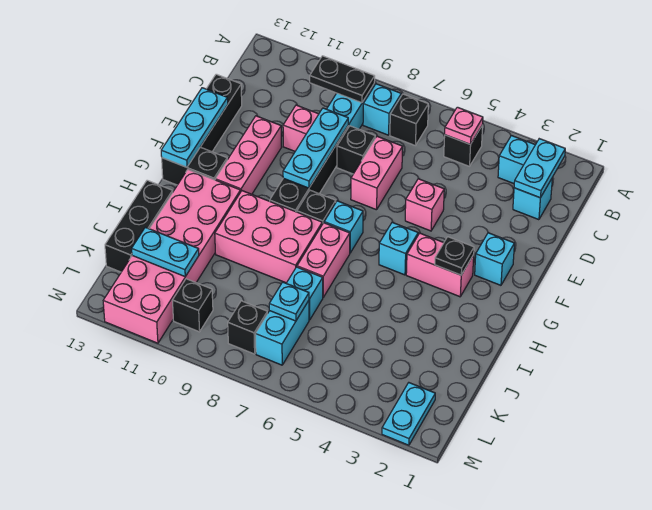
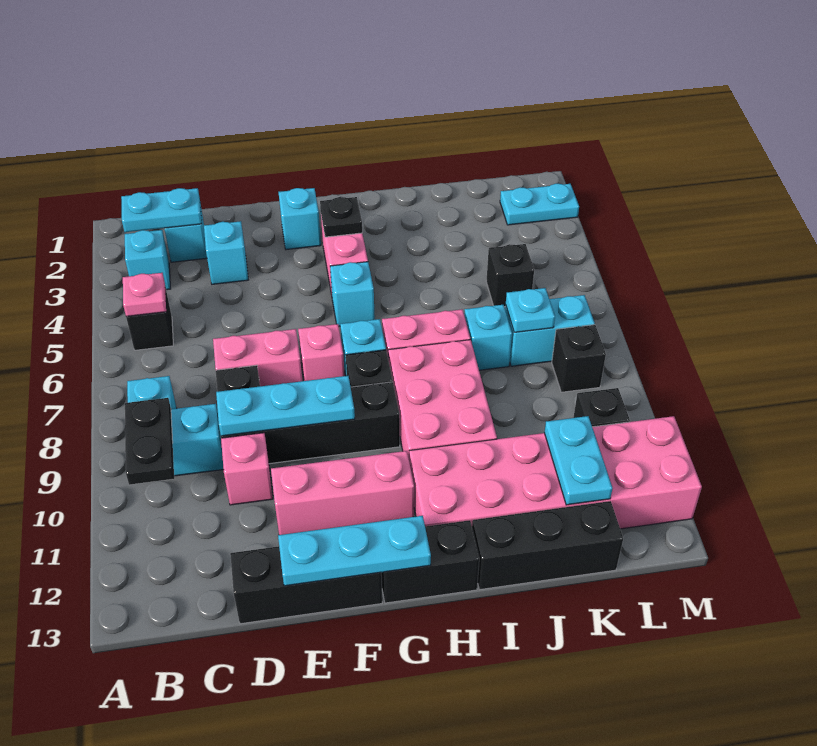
black 1x1 brick [390,94,428,146] -> black 1x1 brick moved to [486,244,534,307]
none -> cyan 1x1 brick [204,221,248,284]
pink 1x1 brick [405,179,444,231] -> pink 1x1 brick moved to [298,324,345,381]
black 1x2 brick [162,147,227,185] -> black 1x2 brick turned to [381,520,479,603]

